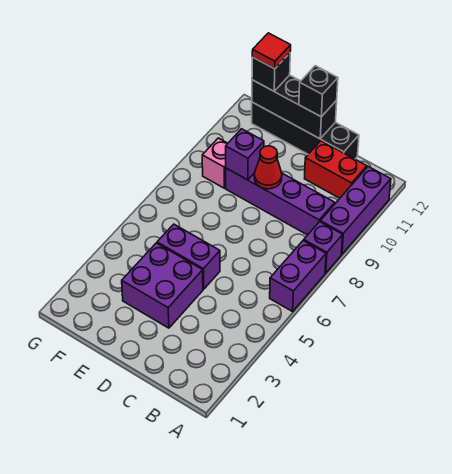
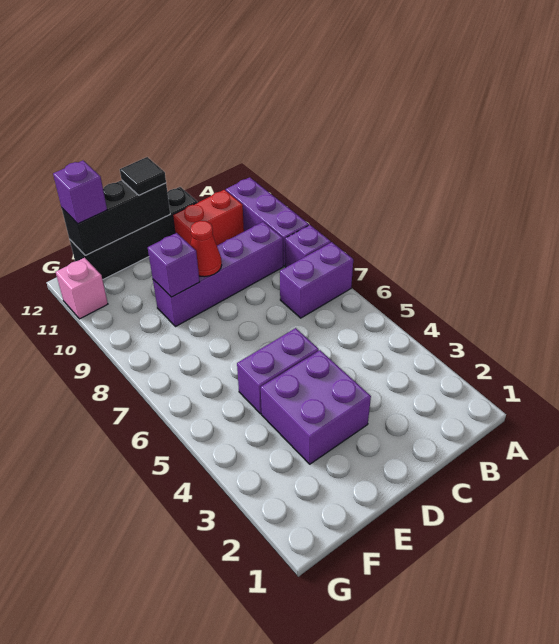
purple 1x2 brick [270,240,326,312] -> purple 1x2 brick turned to [280,242,353,318]
black 1x1 brick [299,66,338,117] -> black 1x1 tile [120,157,166,195]
pink 1x1 brick [202,138,228,188] -> pink 1x1 brick moved to [56,258,108,319]
black 1x1 brick [252,53,290,91] -> purple 1x1 brick [53,161,107,224]
red 1x1 tile [252,33,291,69] -> none

